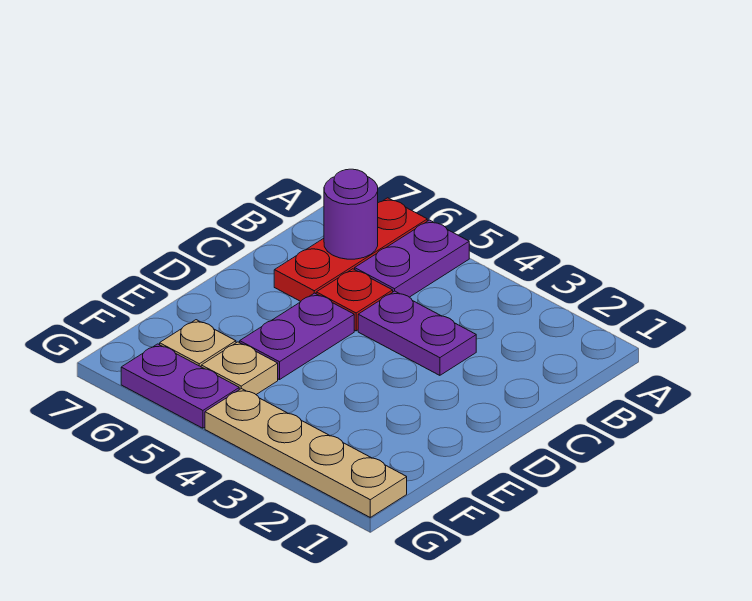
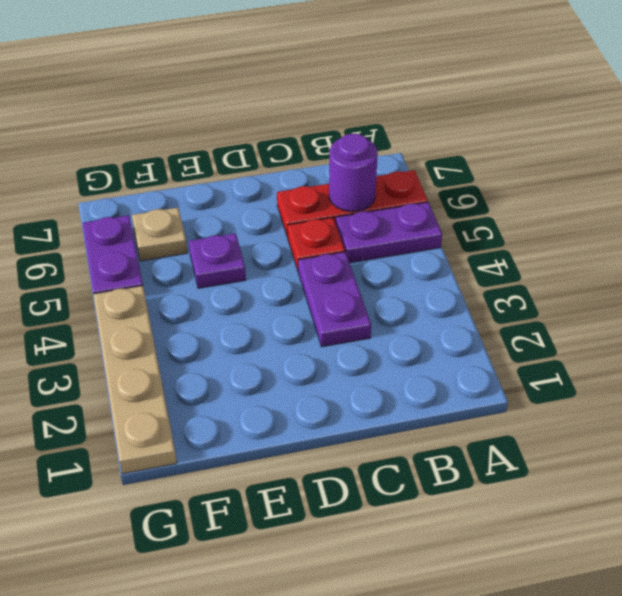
purple 1x2 plate [240,293,354,380] -> purple 1x1 plate [189,233,246,288]
tan 1x1 plate [201,342,278,394] -> none

